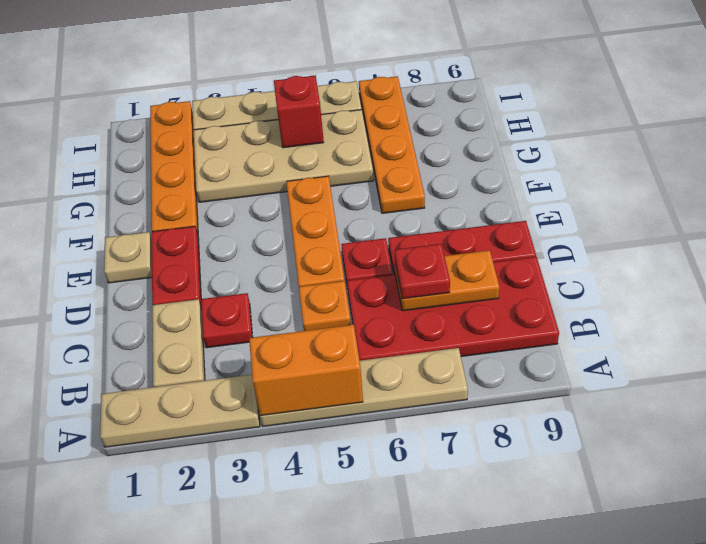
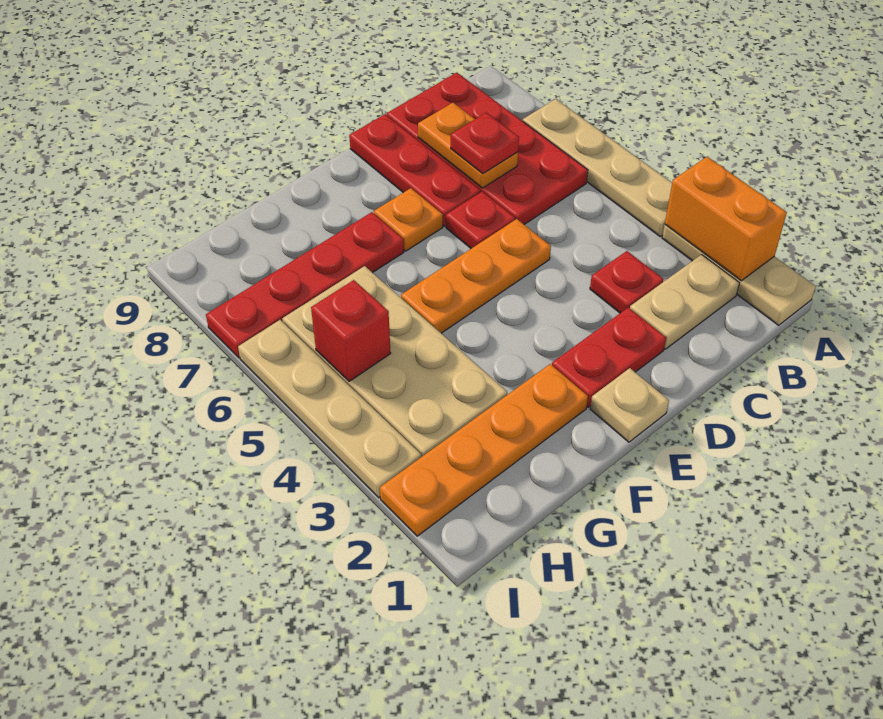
orange 1x2 brick [249,325,363,416] -> orange 1x2 brick moved to [665,157,787,281]
orange 1x1 plate [299,281,351,331] -> orange 1x1 plate moved to [374,188,443,251]
orange 1x4 plate [359,76,425,213] -> red 1x4 plate [206,212,404,358]

